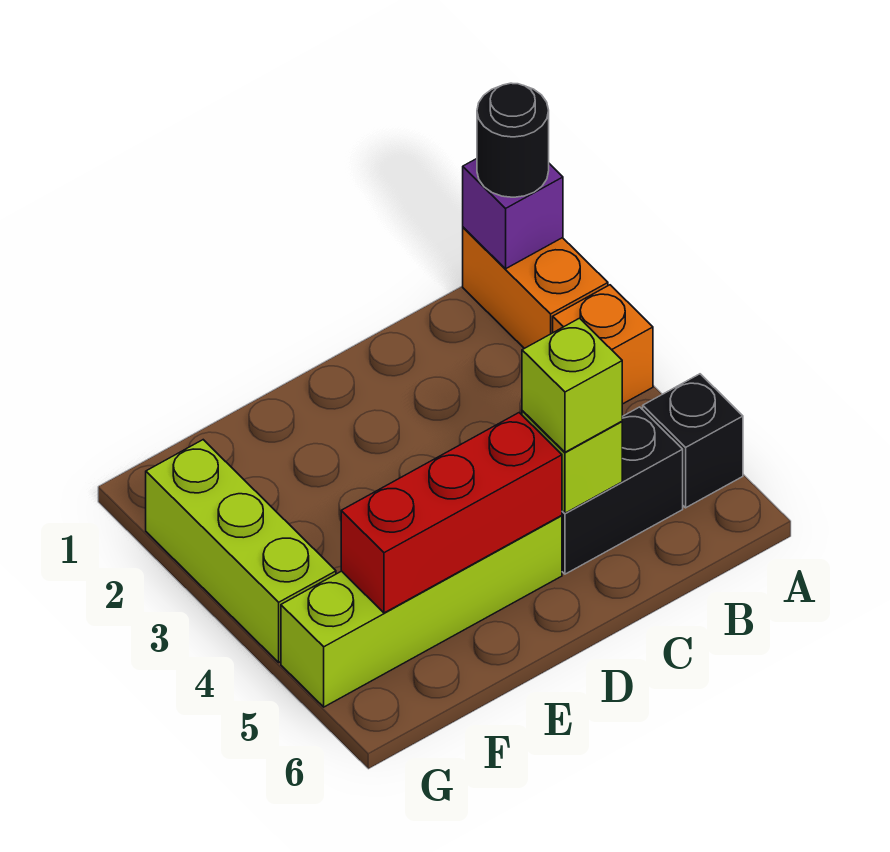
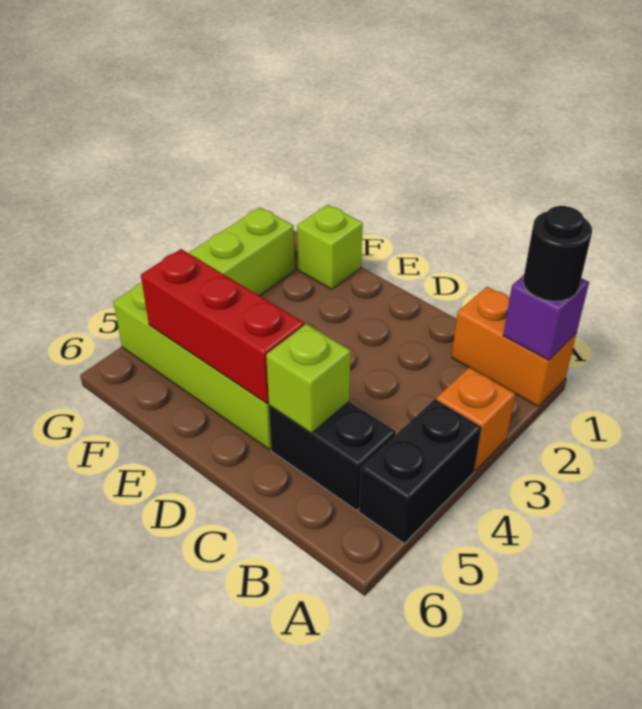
orange 1x2 brick [463,227,608,349] -> orange 1x2 brick turned to [452,287,577,406]
black 1x1 brick [643,374,743,508] -> black 1x2 brick [359,399,482,543]
lime 1x1 brick [522,318,622,452] -> lime 1x1 brick moved to [297,205,363,289]

